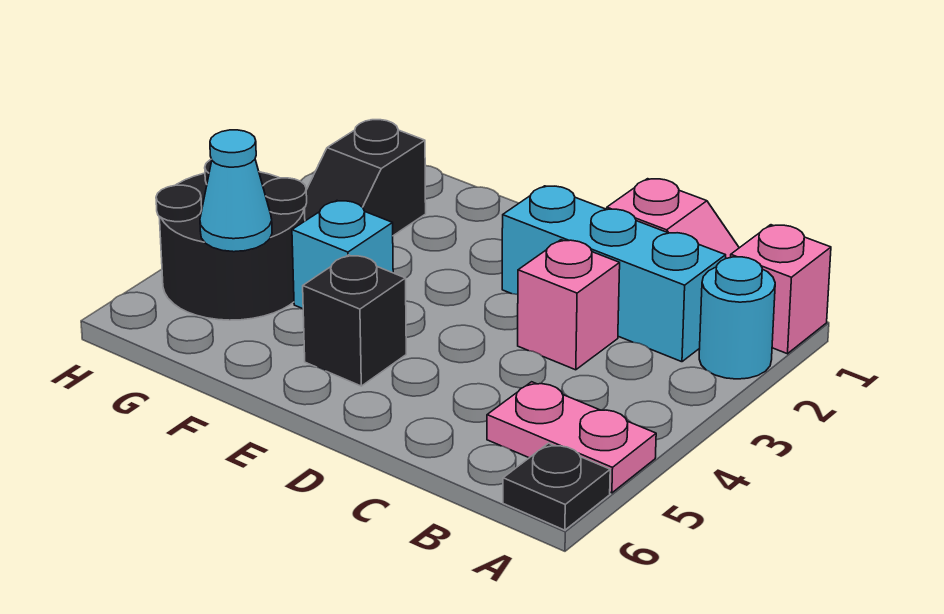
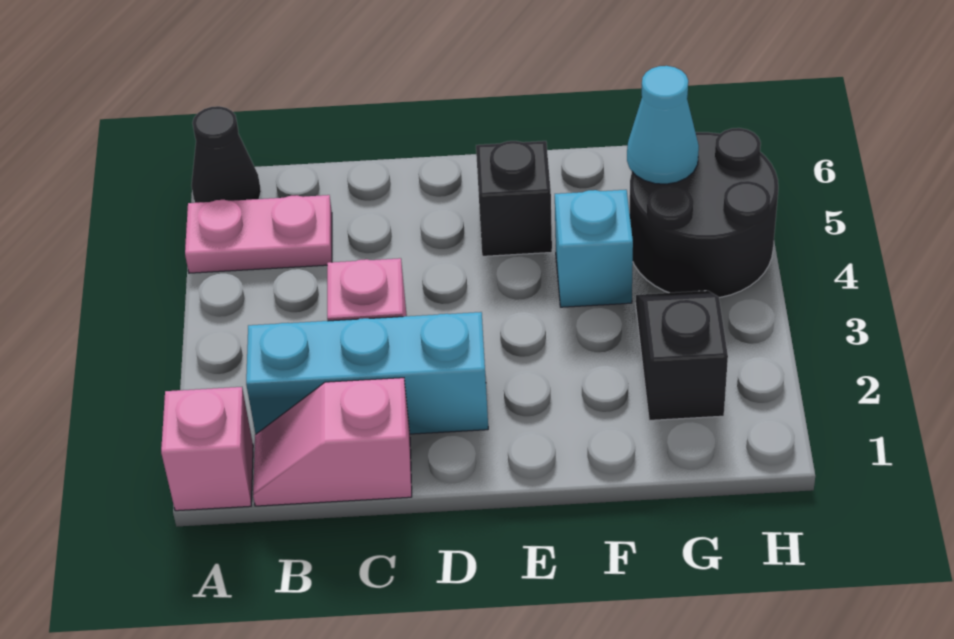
cyan 1x1 round brick [699,257,775,379] -> none
black 1x1 plate [503,443,610,530] -> black 1x1 cone [191,106,261,203]

